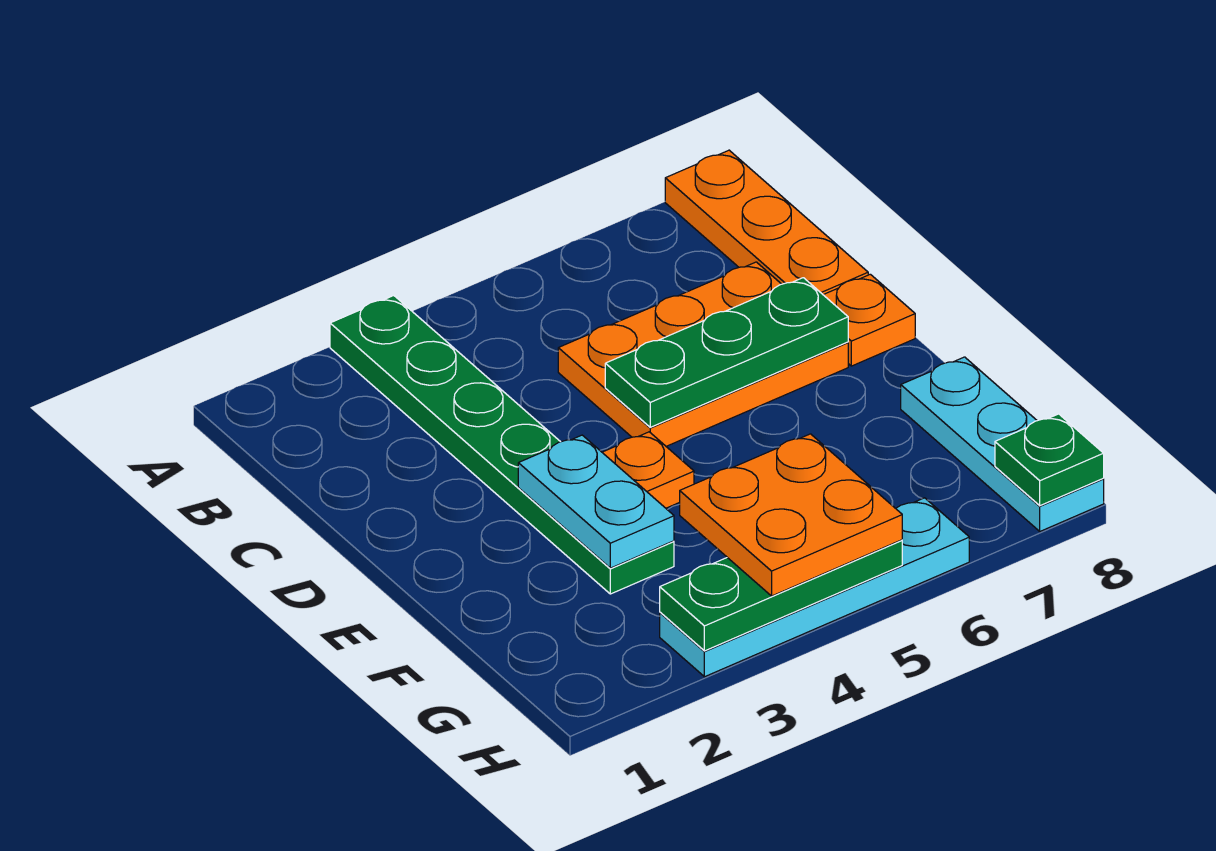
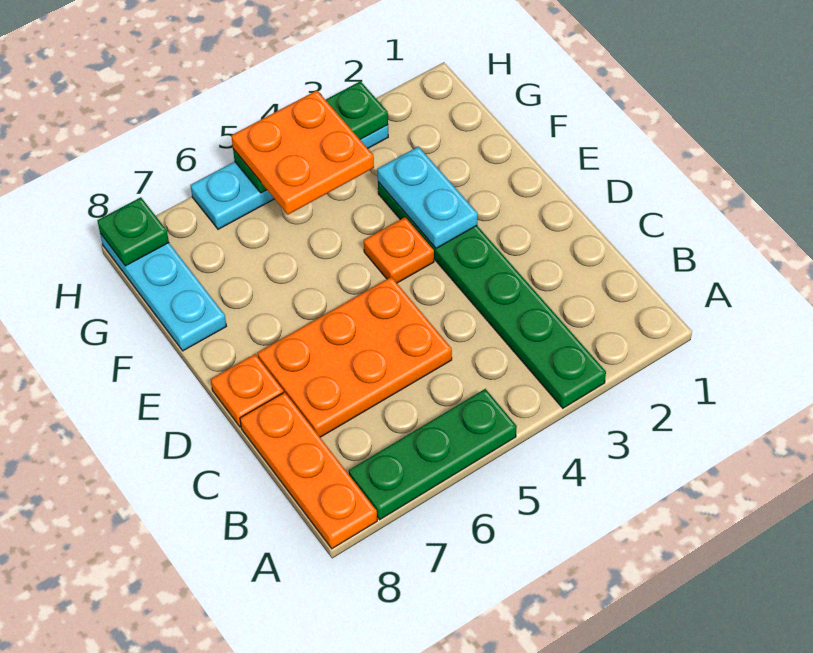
green 1x3 plate [605,278,848,427] -> green 1x3 plate moved to [349,389,517,520]

